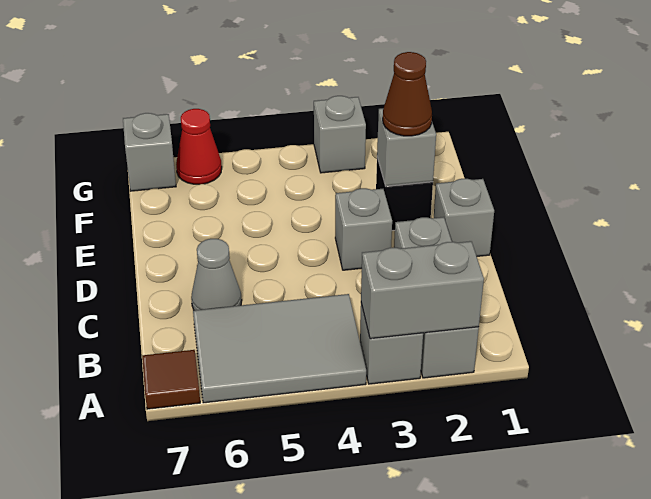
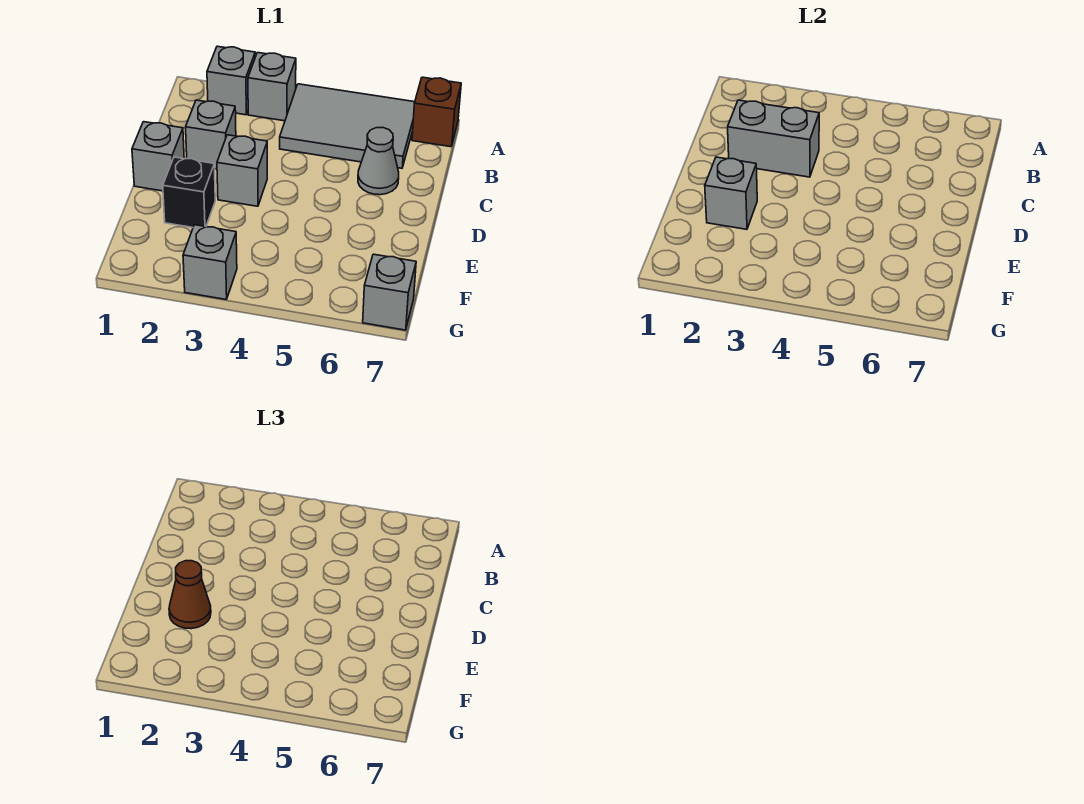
grey 1x2 brick [361,241,484,339] -> grey 1x2 brick moved to [728,100,819,177]
brown 1x1 tile [142,350,200,409] -> brown 1x1 brick [412,77,461,147]
red 1x1 cone [176,109,222,184] -> none

